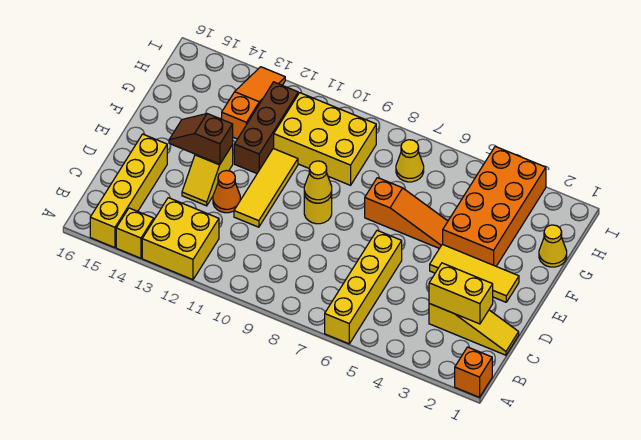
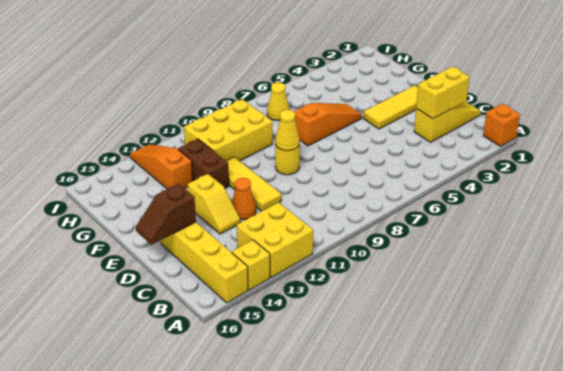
yellow 1x4 brick [325,231,402,344] -> none
brown 1x2 slope [169,114,233,164] -> brown 1x2 slope moved to [136,184,196,245]
orange 2x4 brick [443,146,546,266] -> none
brown 1x3 brick [234,82,298,173] -> brown 1x2 brick [178,139,229,188]
yellow 1x1 cone [539,225,567,267] -> none

